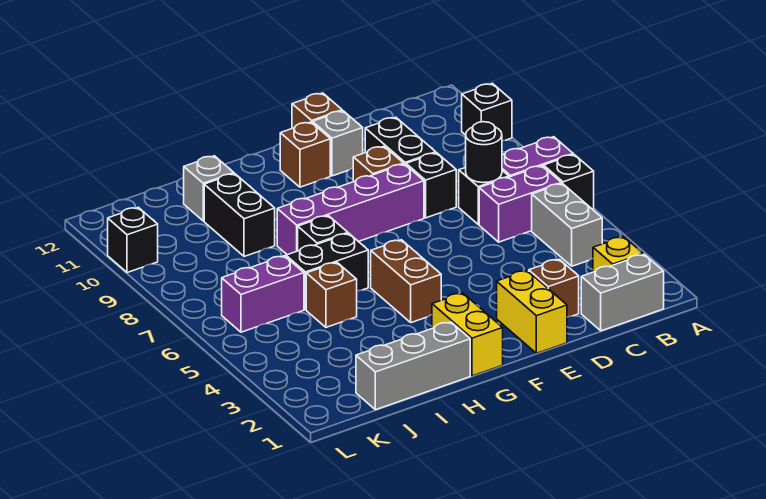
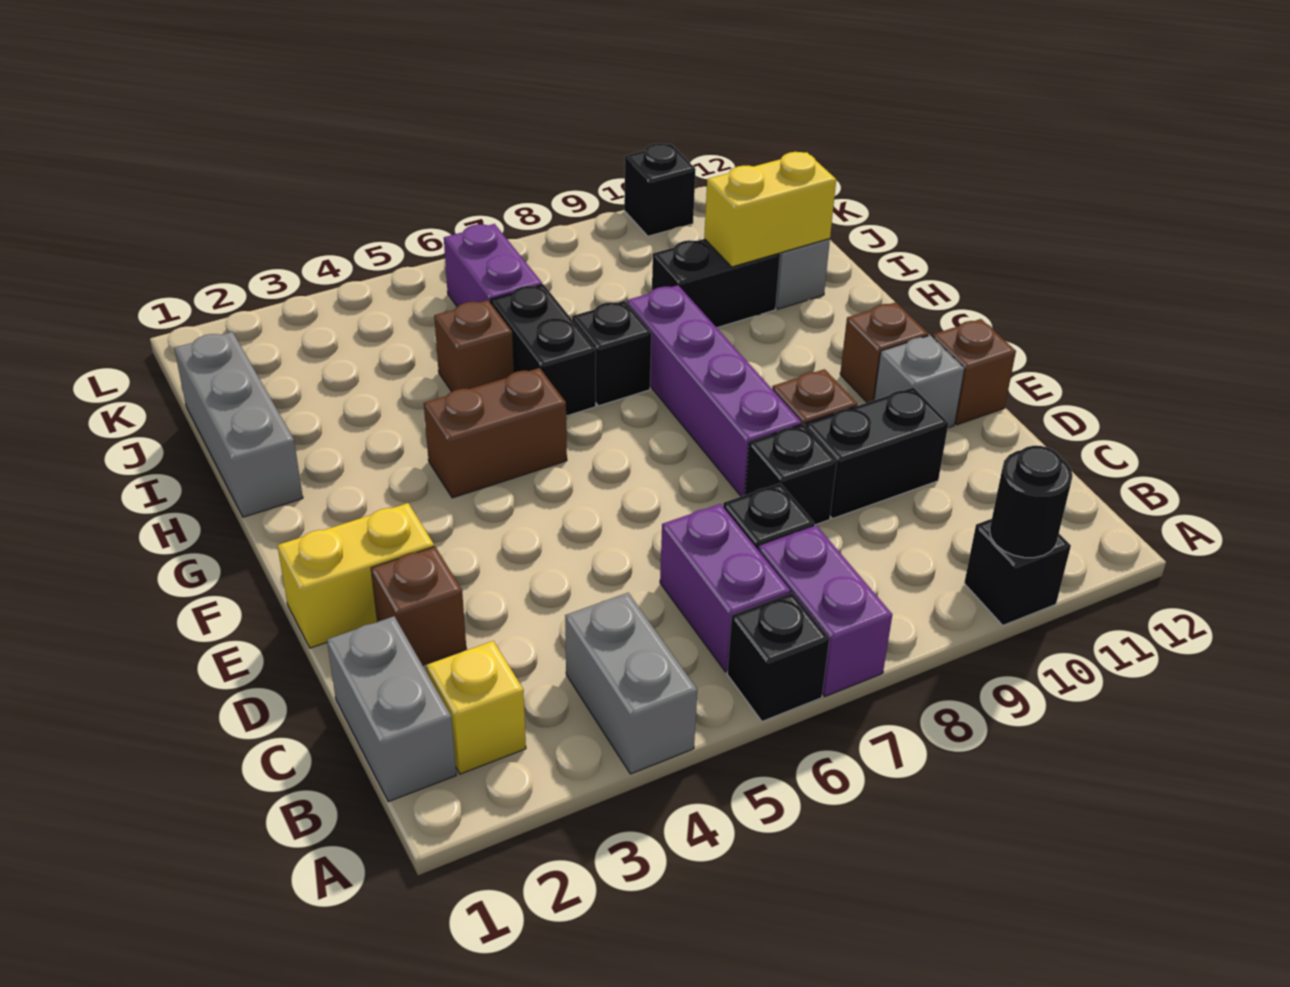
grey 1x2 brick [532,183,602,266] -> grey 1x2 brick turned to [565,593,697,774]
black 1x1 round brick [466,122,502,183] -> black 1x1 round brick moved to [989,446,1073,558]
yellow 1x2 brick [432,293,503,376] -> yellow 1x2 brick moved to [704,152,836,267]

